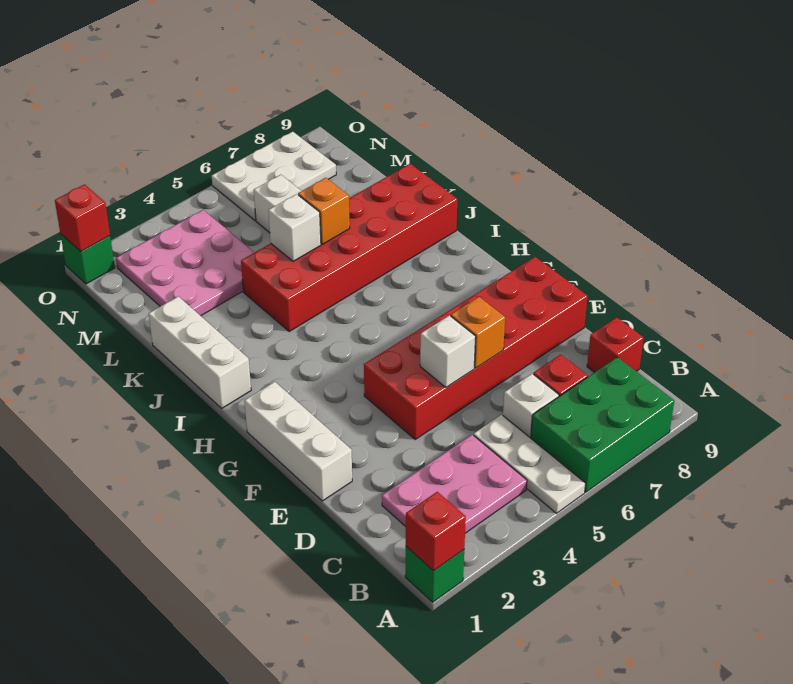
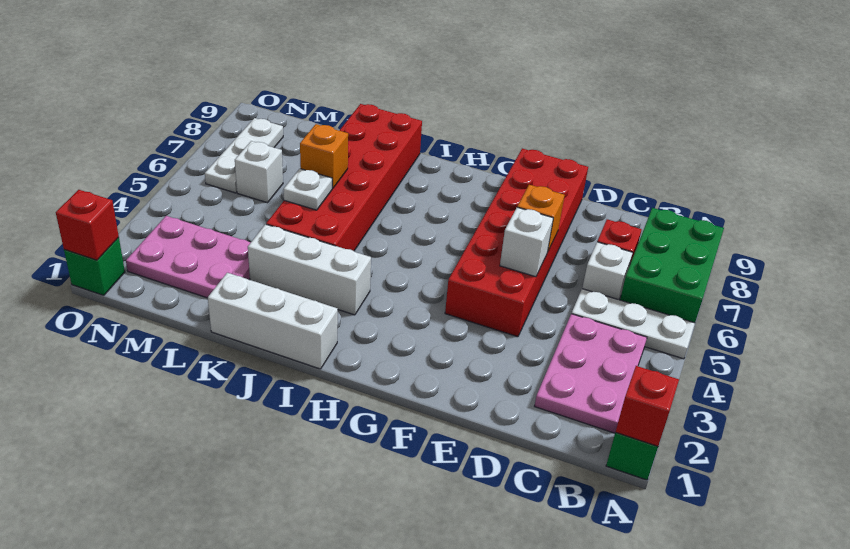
red 1x1 brick [587,317,643,373] -> none
white 1x3 brick [244,382,352,501] -> white 1x3 brick moved to [248,224,371,315]
white 1x1 brick [268,194,321,261] -> white 1x1 plate [284,168,332,210]
pink 3x3 plate [116,210,254,316] -> pink 2x3 plate [126,216,251,298]
white 2x3 plate [212,132,336,220] -> white 1x3 plate [205,118,283,193]

